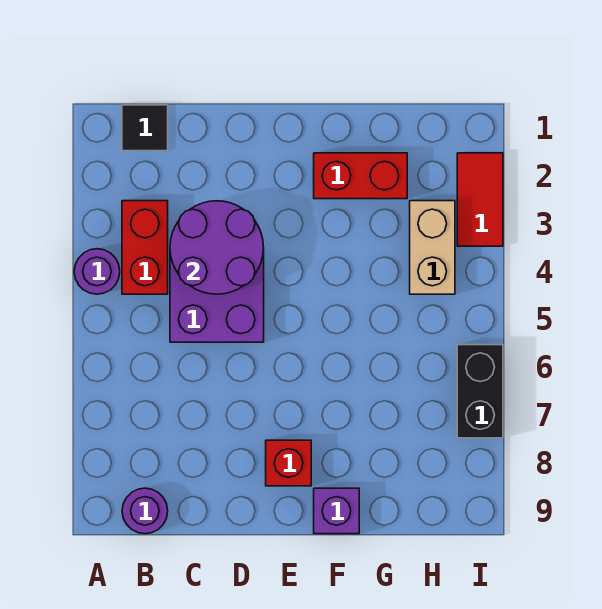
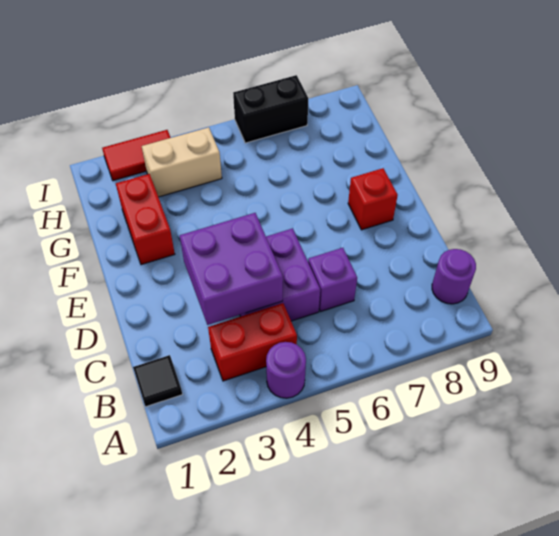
purple 2x2 round brick [170,201,263,294] -> purple 2x2 brick [180,213,283,325]
purple 1x1 brick [314,488,359,534] -> purple 1x1 brick moved to [308,248,357,312]

